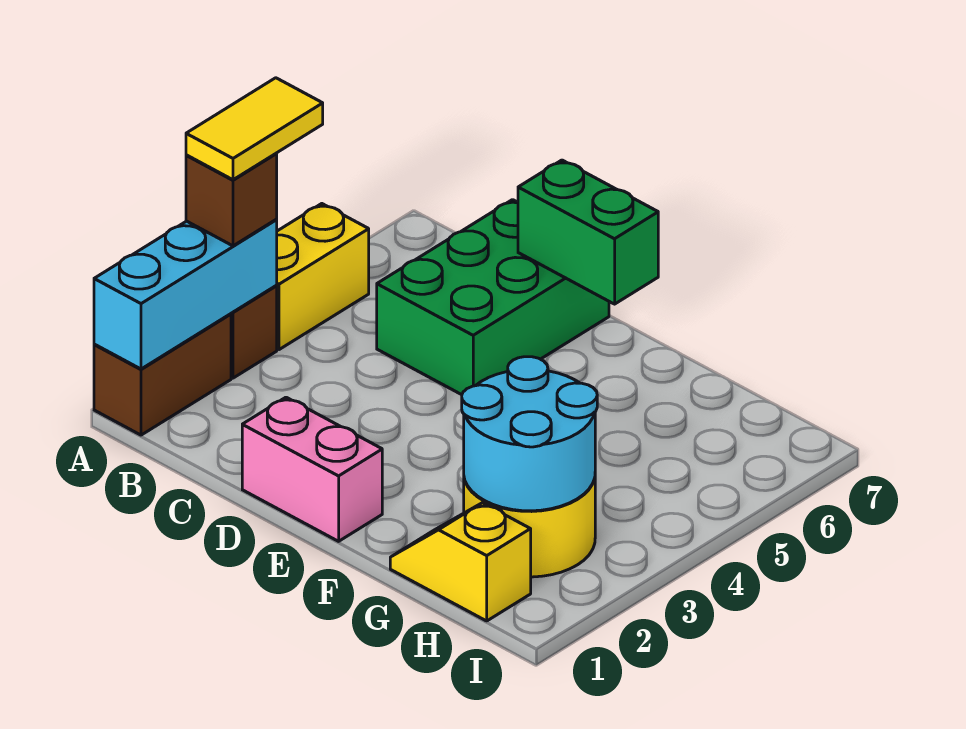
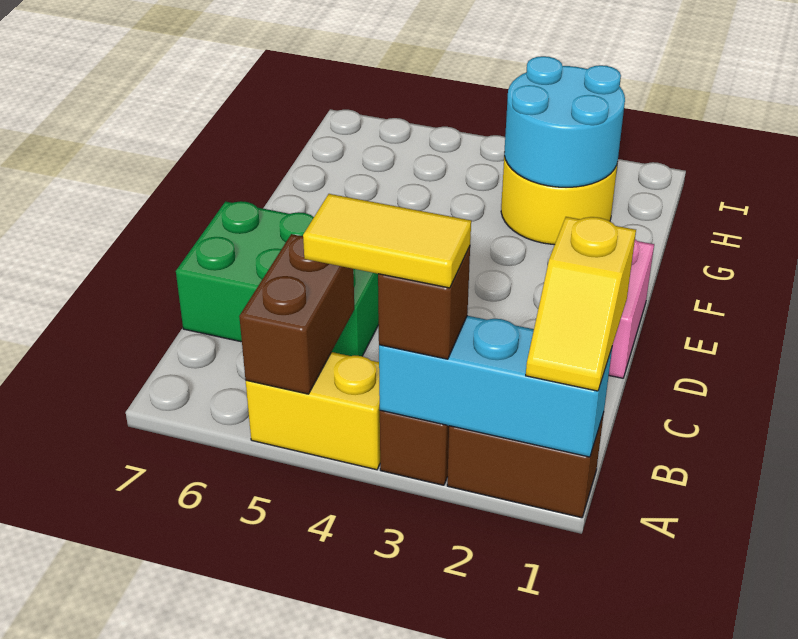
none -> brown 1x2 brick [239,234,354,394]
green 1x2 brick [518,160,658,304] -> none
yellow 1x2 slope [390,503,531,621] -> yellow 1x2 slope moved to [526,217,636,391]

